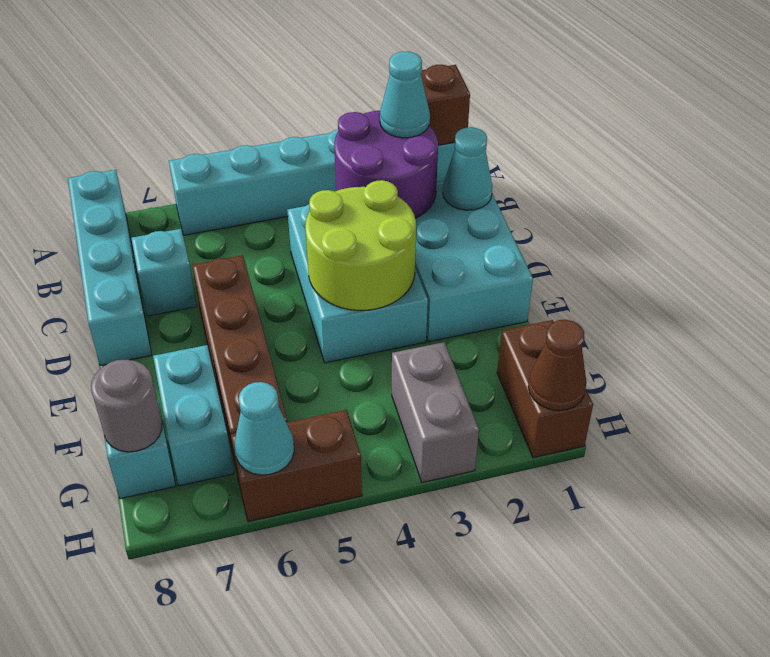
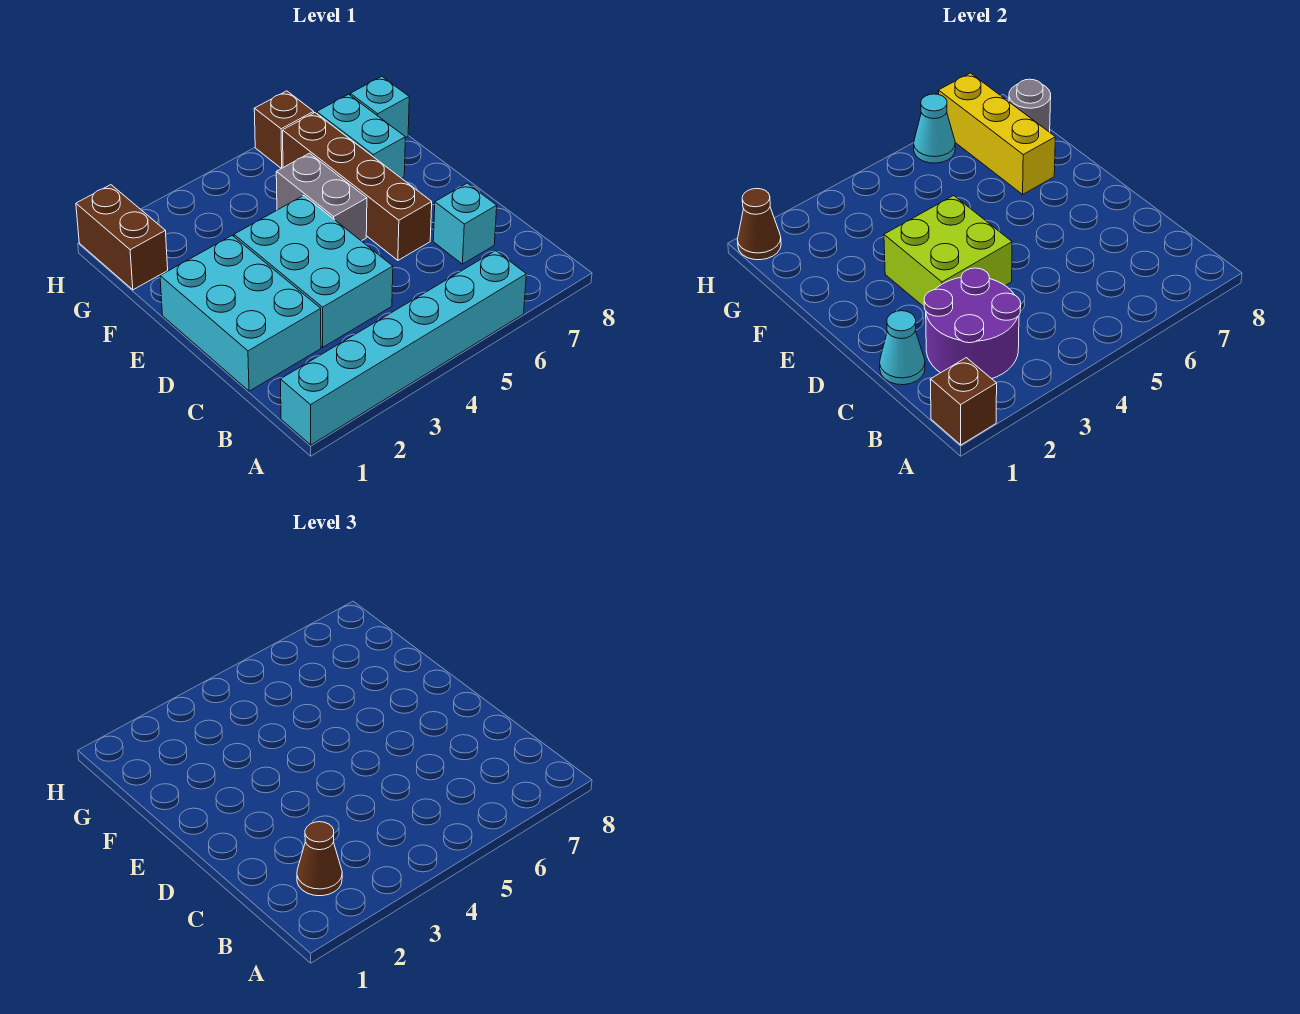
cyan 1x4 brick [68,170,152,366] -> none
cyan 1x1 cone [380,52,430,138] -> brown 1x1 cone [297,822,342,896]
lime 2x2 round brick [305,180,416,310] -> lime 2x2 brick [884,196,1012,307]
none -> yellow 1x3 brick [938,73,1055,194]
grey 1x2 brick [392,342,479,483] -> grey 1x2 brick moved to [276,153,367,241]
brown 1x2 brick [231,410,362,522] -> brown 1x1 brick [254,91,314,168]

